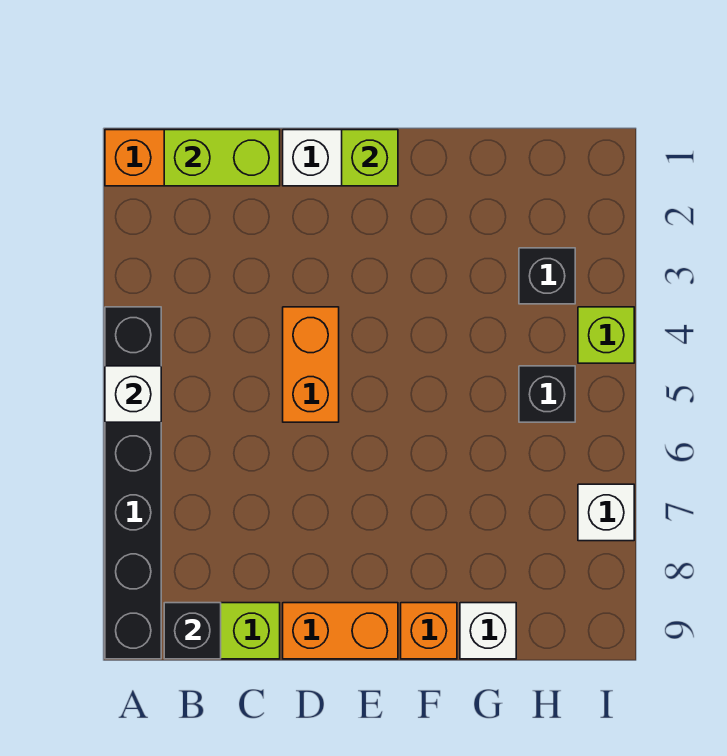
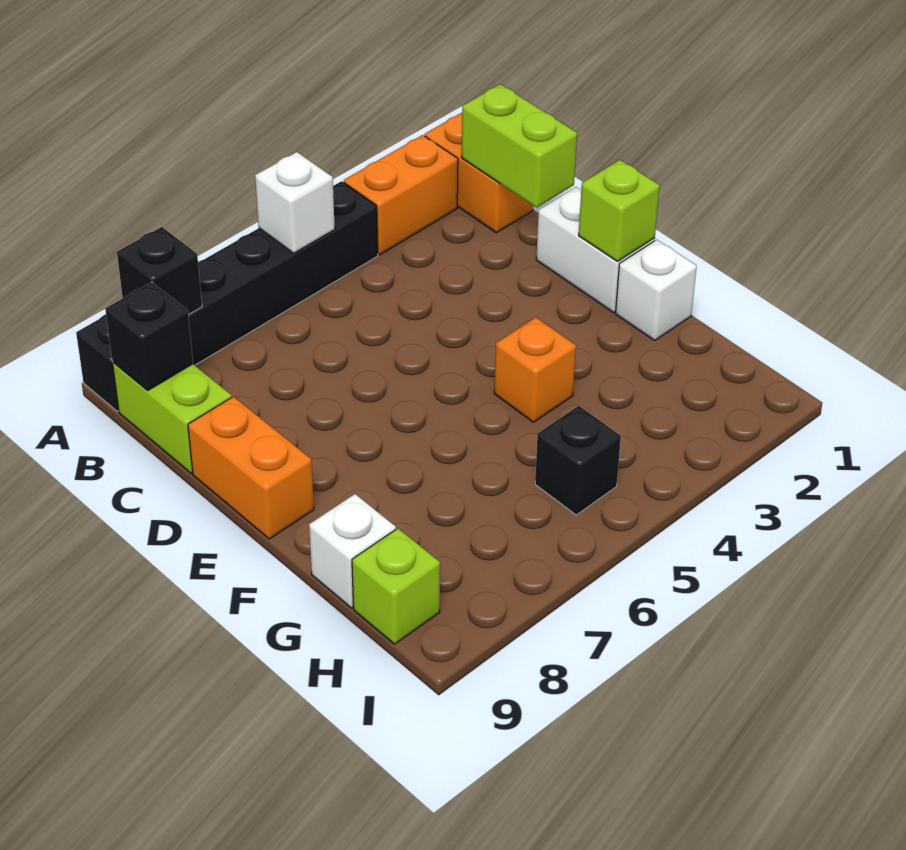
orange 1x2 brick [283,307,339,422] -> orange 1x2 brick moved to [344,135,458,255]
orange 1x1 brick [401,603,457,659] -> orange 1x1 brick moved to [494,317,576,422]
black 1x1 brick [519,248,575,304] -> black 1x1 brick moved to [117,227,202,315]
lime 1x1 brick [578,307,634,363] -> lime 1x1 brick moved to [352,528,440,644]
white 1x1 brick [578,484,634,541] -> white 1x1 brick moved to [616,240,697,340]

